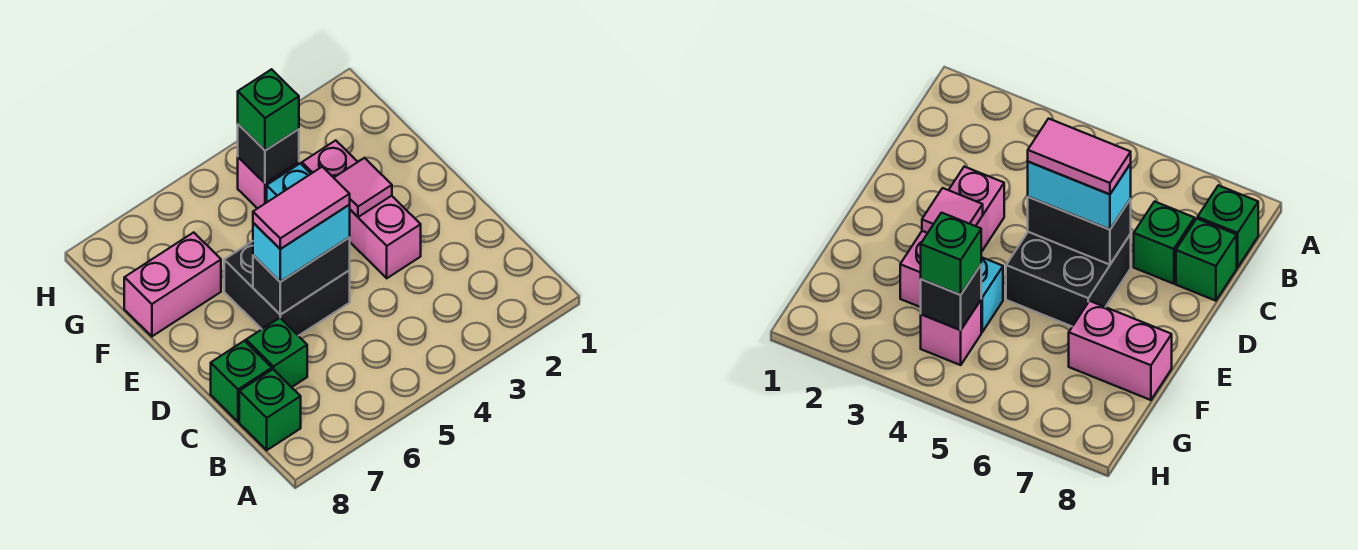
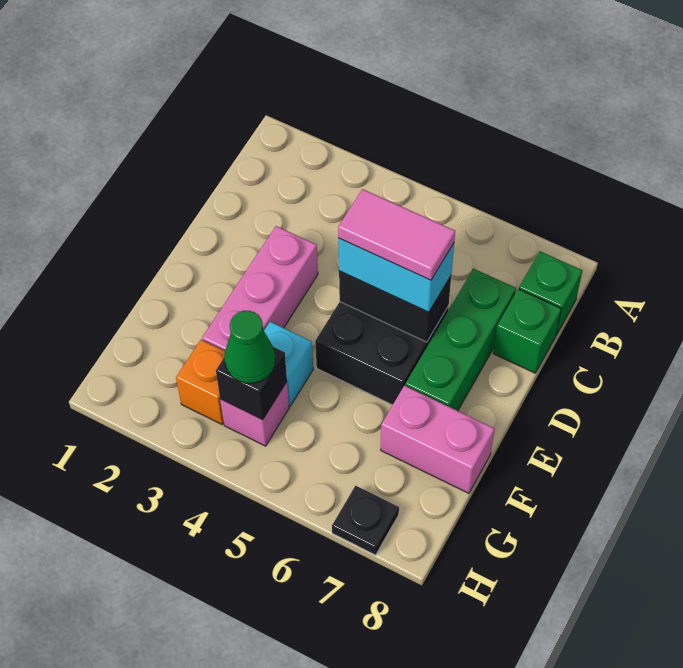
green 1x1 brick [246,318,307,387] -> green 1x3 brick [405,269,516,411]
pink 1x1 tile [334,158,392,217] -> none
none -> orange 1x1 brick [176,340,225,424]
green 1x1 brick [238,69,299,151] -> green 1x1 cone [224,311,275,383]
none -> black 1x1 plate [332,486,399,555]

